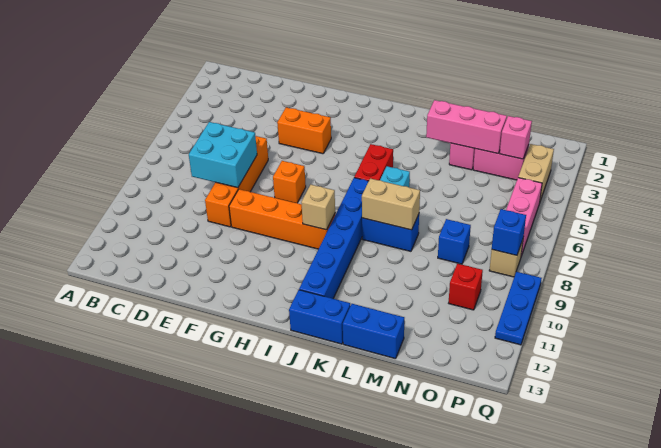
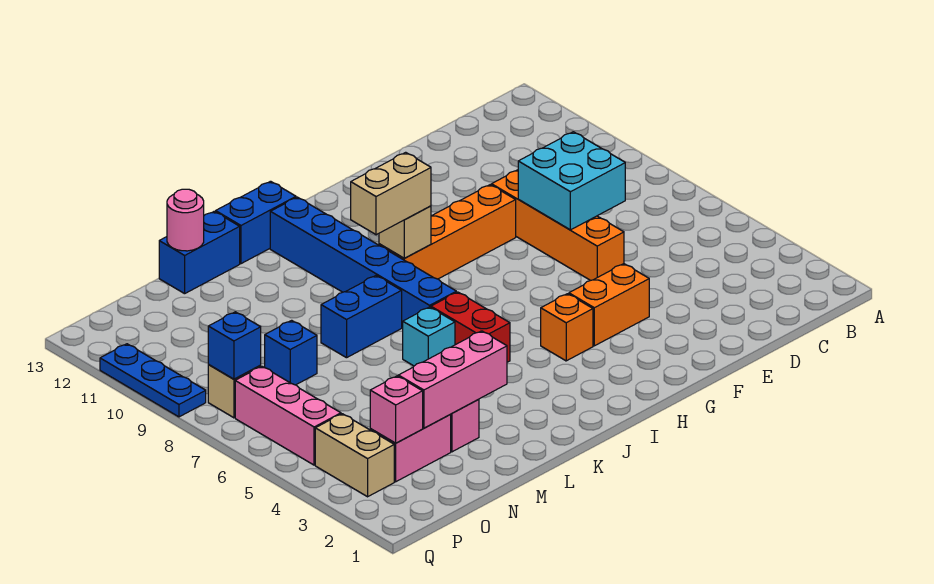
orange 1x1 brick [273,161,306,203] -> orange 1x1 brick moved to [541,294,593,361]
tan 1x2 brick [362,179,420,230] -> tan 1x2 brick moved to [351,152,431,235]
none -> pink 1x1 round brick [167,189,204,251]
red 1x1 brick [449,263,483,310] -> none

